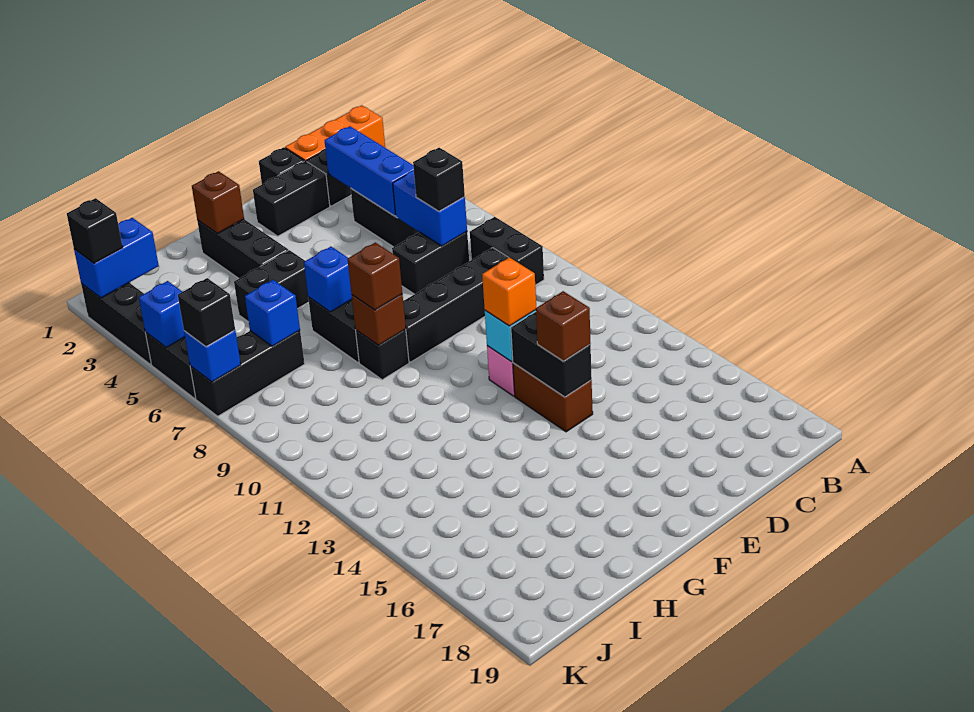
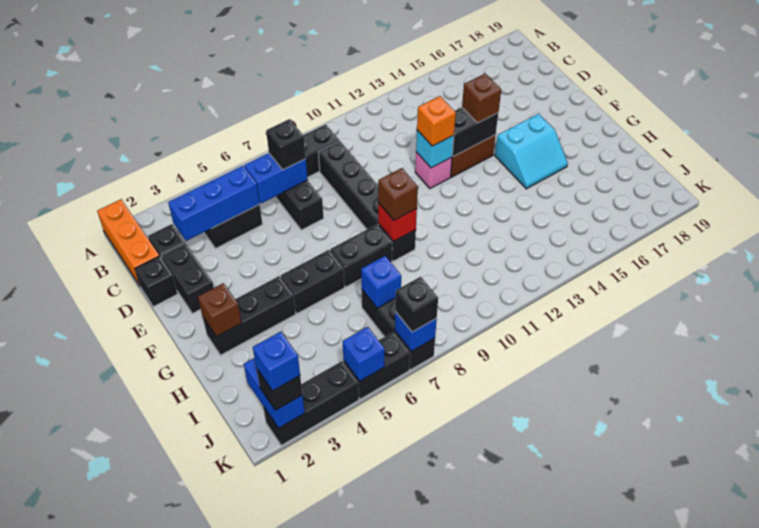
none -> cyan 2x2 slope [495,114,568,189]
black 1x2 brick [234,250,309,322] -> black 1x2 brick turned to [280,250,345,313]
blue 1x1 brick [304,247,352,312] -> blue 1x1 brick moved to [253,332,300,391]
brown 1x1 brick [352,294,406,345] -> red 1x1 brick [378,203,417,241]

